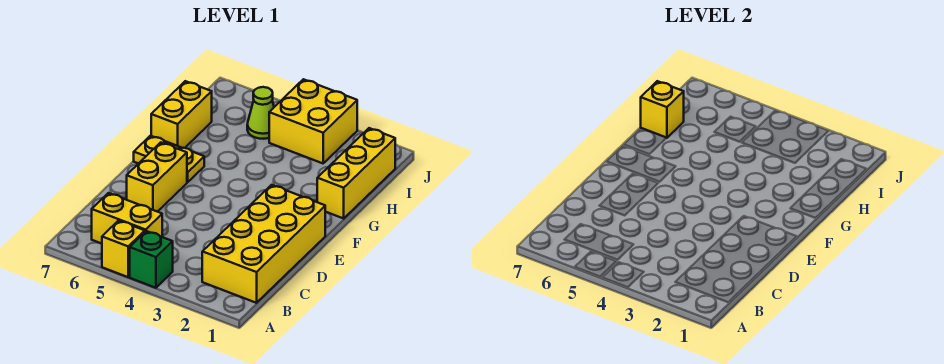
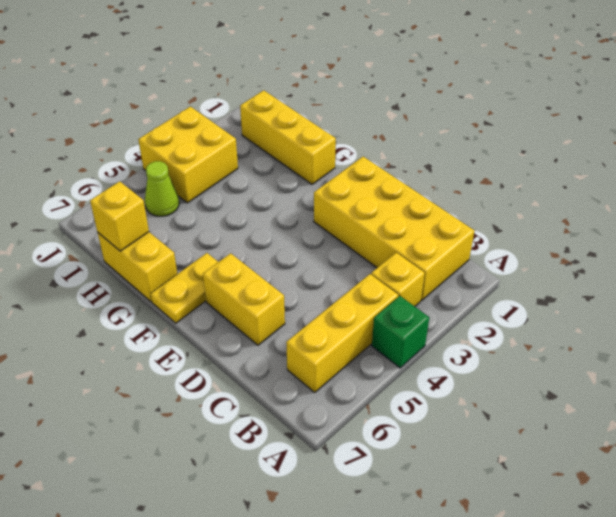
yellow 1x1 brick [102,220,145,277] -> yellow 1x1 brick moved to [371,253,425,306]
yellow 1x2 brick [92,193,162,244] -> yellow 1x3 brick [286,274,398,392]

